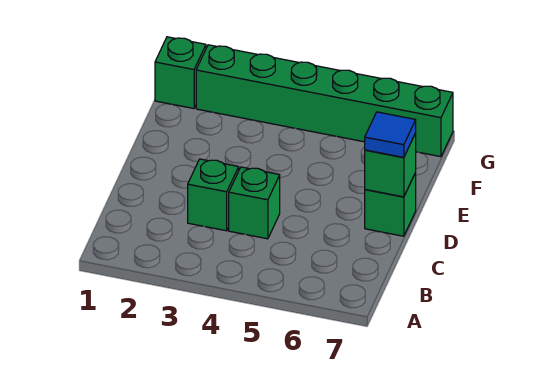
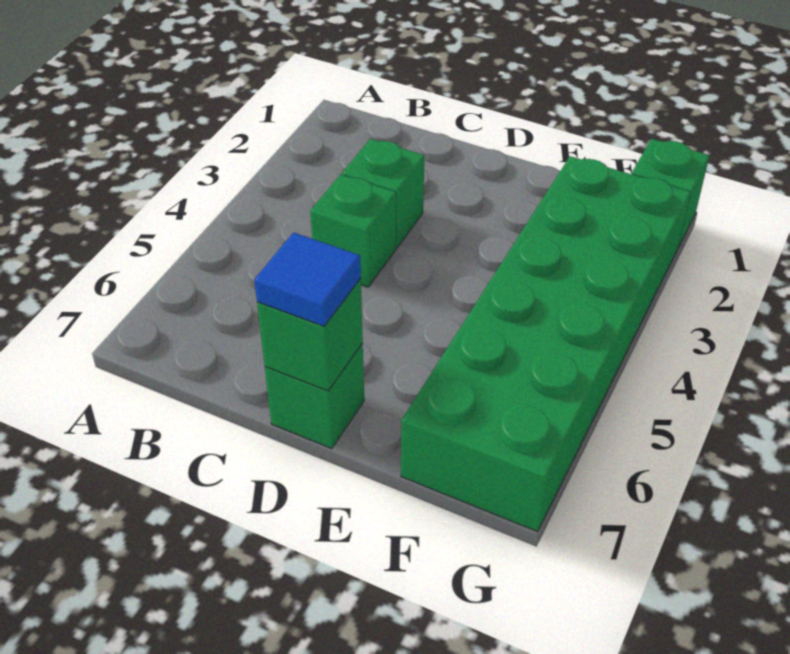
green 1x6 brick [196,45,453,157] -> green 2x6 brick [401,156,691,532]

